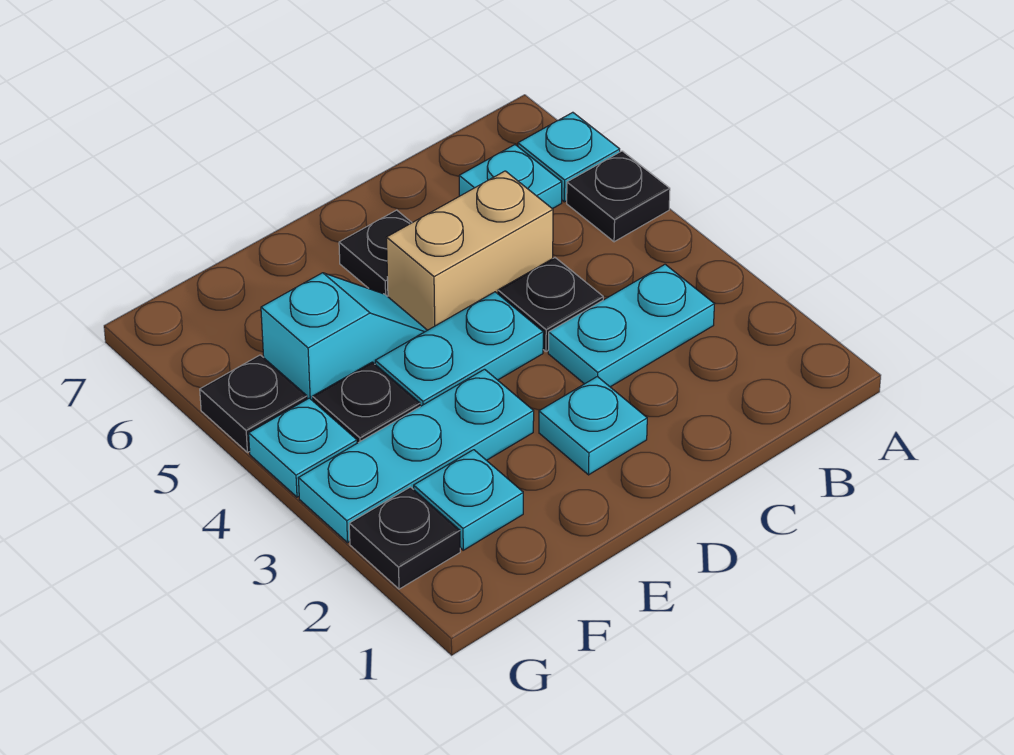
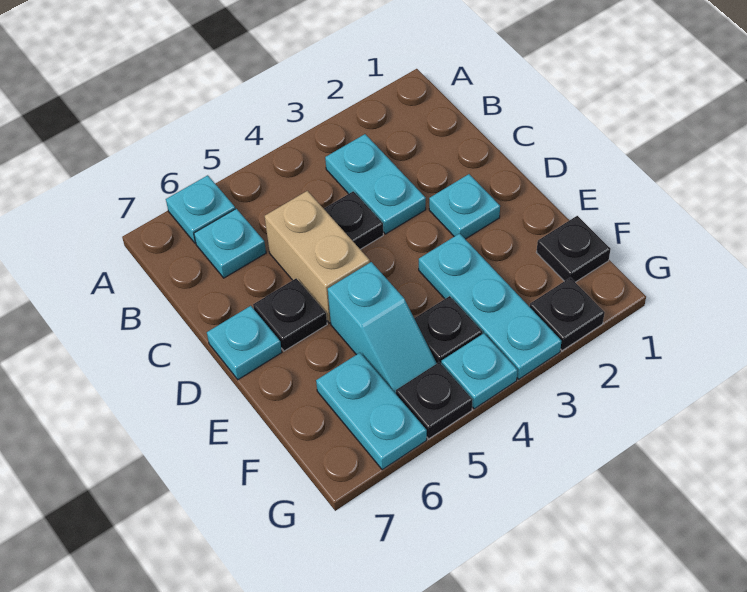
black 1x1 plate [567,151,670,242] -> black 1x1 plate moved to [536,216,611,282]
cyan 1x2 plate [375,292,543,406] -> cyan 1x2 plate moved to [316,353,427,470]
cyan 1x2 slope [261,273,427,401] -> cyan 1x2 slope turned to [328,262,437,394]
cyan 1x1 plate [414,450,523,550] -> cyan 1x1 plate moved to [207,306,282,380]

